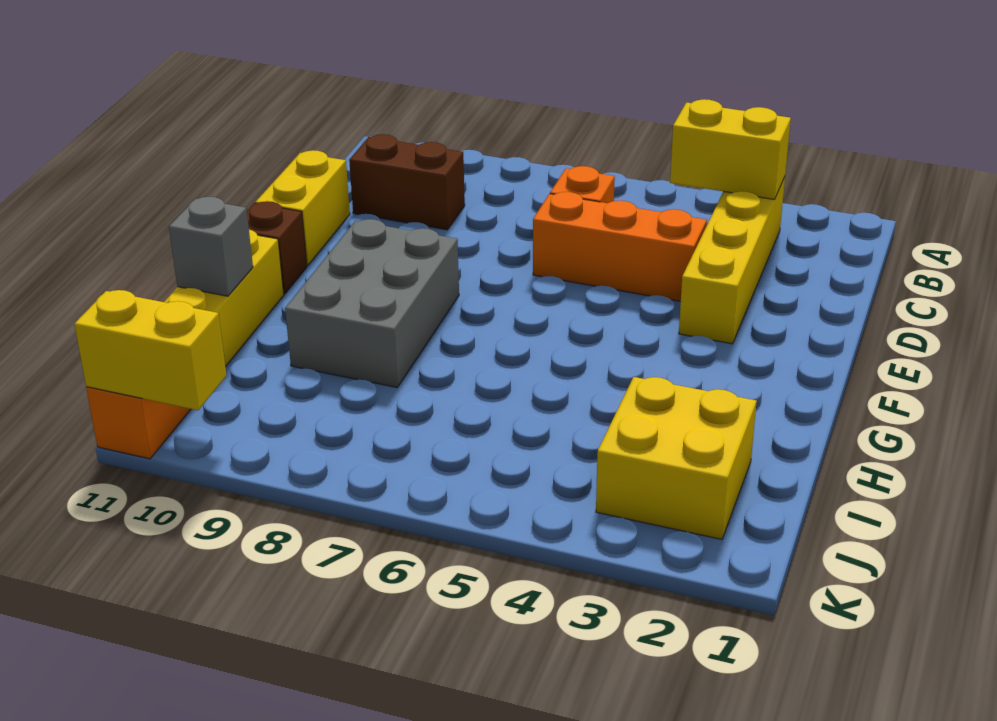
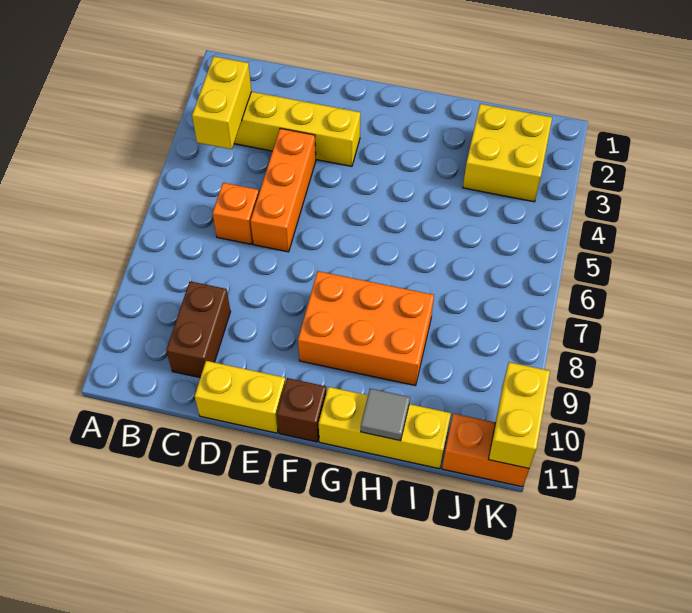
grey 2x3 brick [285,219,459,387] -> orange 2x3 brick [298,271,434,386]
grey 1x1 brick [169,197,253,296] -> grey 1x1 tile [361,389,410,441]

